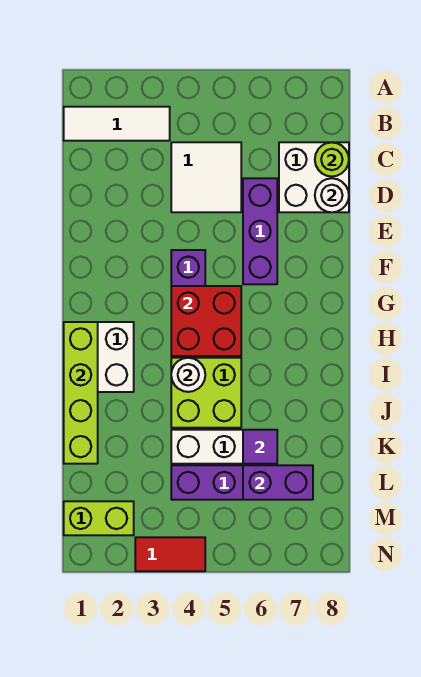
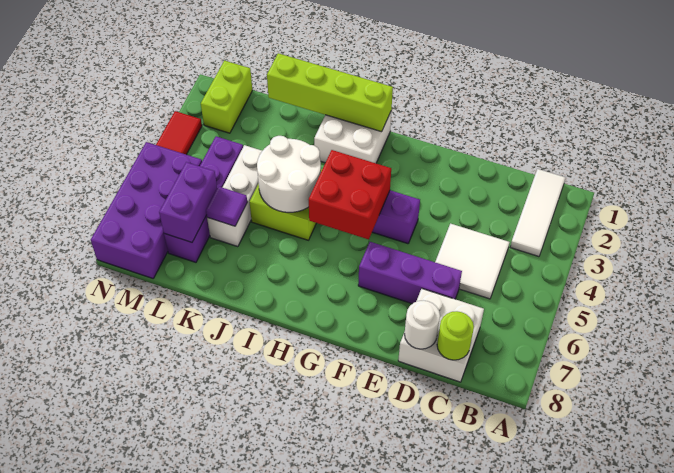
white 1x1 round brick [171,358,205,392] -> white 2x2 round brick [257,136,321,212]
none -> purple 2x4 brick [91,142,202,278]

